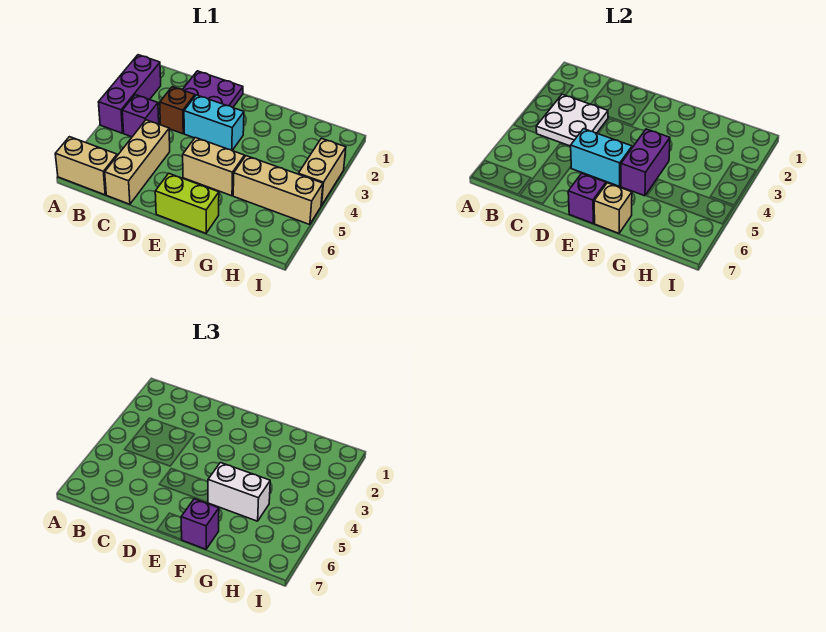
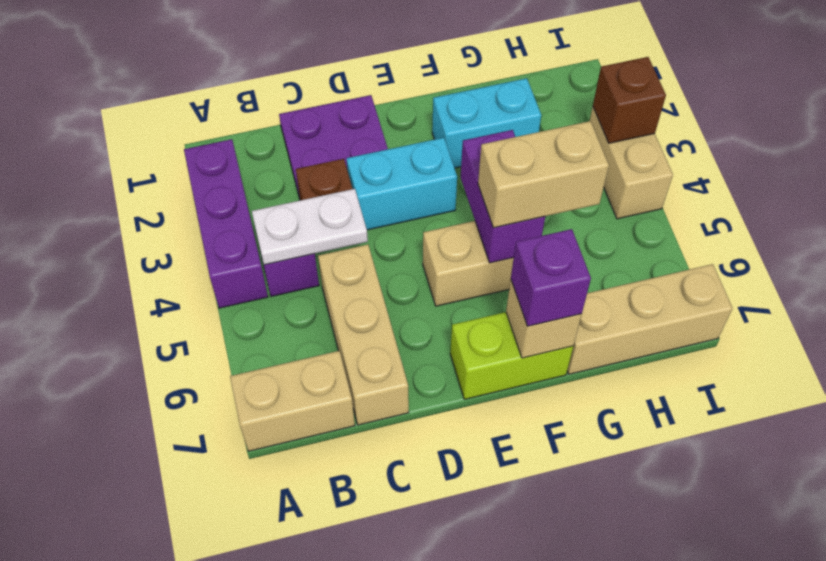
white 2x2 plate [536,94,608,146] -> white 1x2 plate [252,189,368,265]
cyan 1x2 brick [570,129,632,186] -> cyan 1x2 brick moved to [432,78,541,168]
purple 1x1 brick [568,173,606,223] -> none
white 1x2 brick [208,463,270,521] -> tan 1x2 brick [478,121,609,228]
tan 1x3 brick [233,156,323,225] -> tan 1x3 brick moved to [567,264,733,374]
none -> brown 1x1 brick [593,57,666,143]

